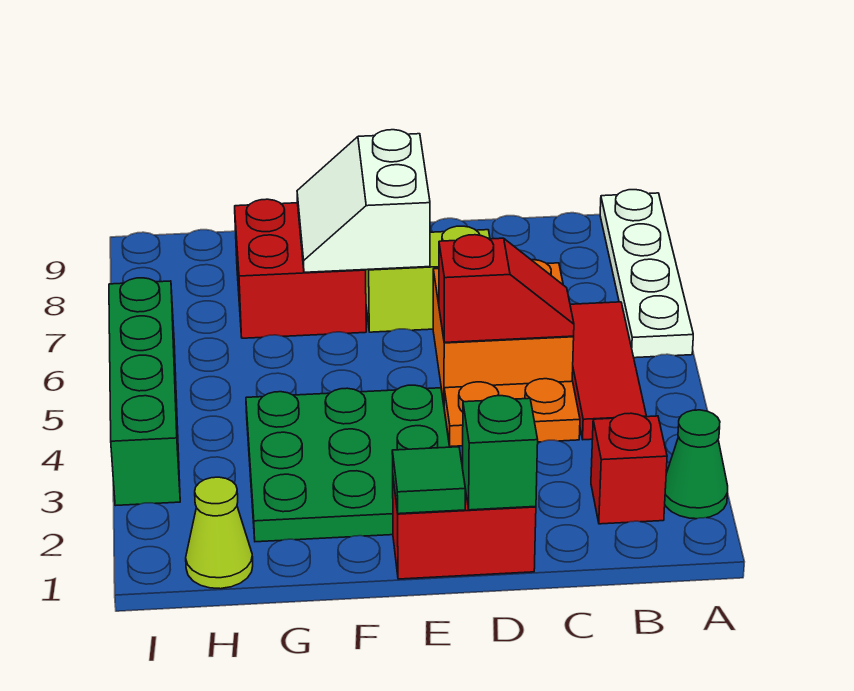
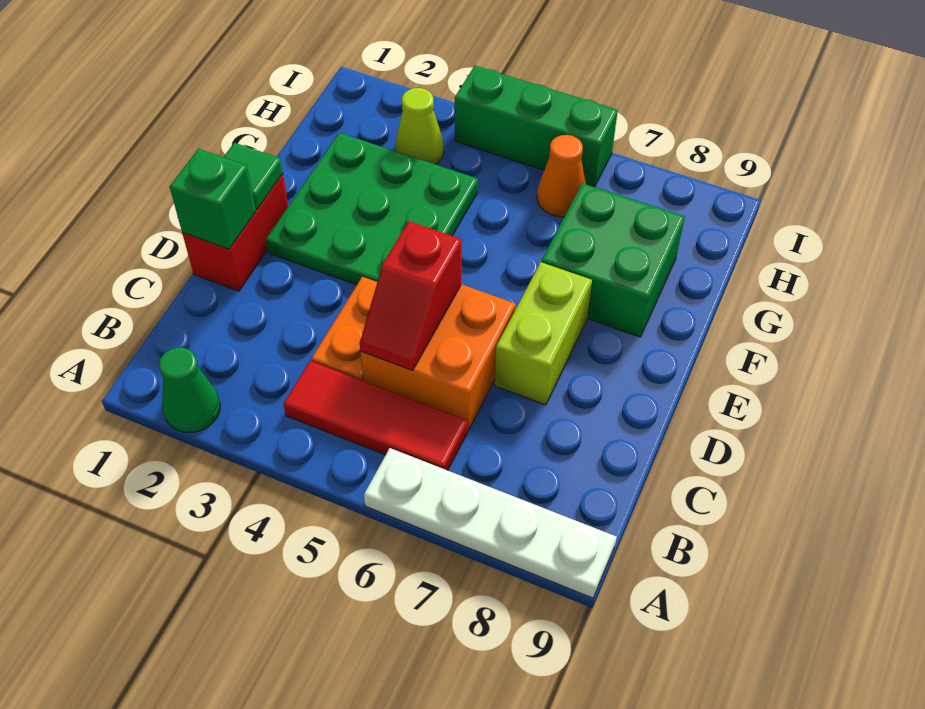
red 1x1 brick [591,413,667,524] -> none
white 2x2 slope [297,130,430,272] -> none
red 2x2 brick [235,199,366,338] -> green 2x2 brick [542,183,685,337]
lime 1x1 cone [186,477,253,589] -> lime 1x1 cone moved to [395,88,444,164]
none -> orange 1x1 cone [537,135,586,217]
green 1x4 brick [109,278,180,506] -> green 1x3 brick [455,66,618,187]

